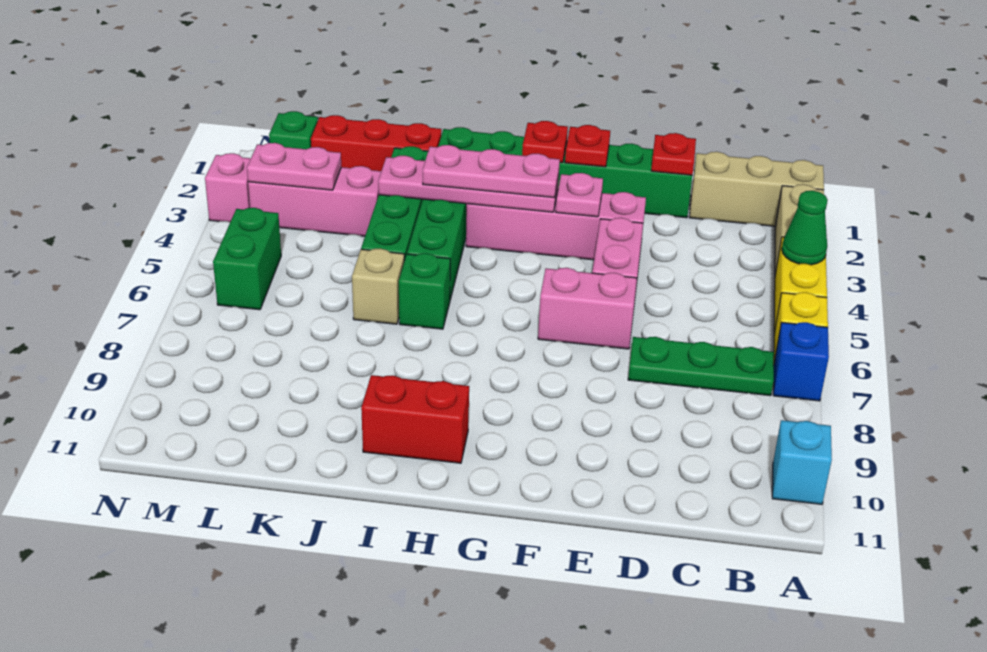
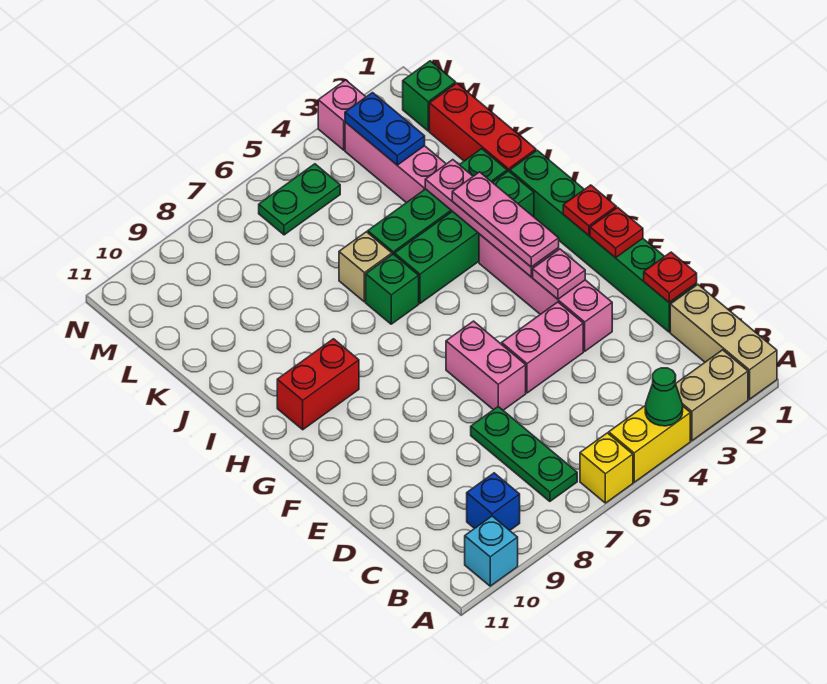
blue 1x1 brick [773,322,829,401] -> blue 1x1 brick moved to [467,473,520,530]
red 1x2 brick [361,375,469,463] -> red 1x2 brick turned to [277,339,359,430]
pink 1x2 plate [247,143,341,190] -> blue 1x2 plate [345,93,425,165]
green 1x2 brick [213,208,281,310] -> green 1x2 plate [259,164,340,235]

